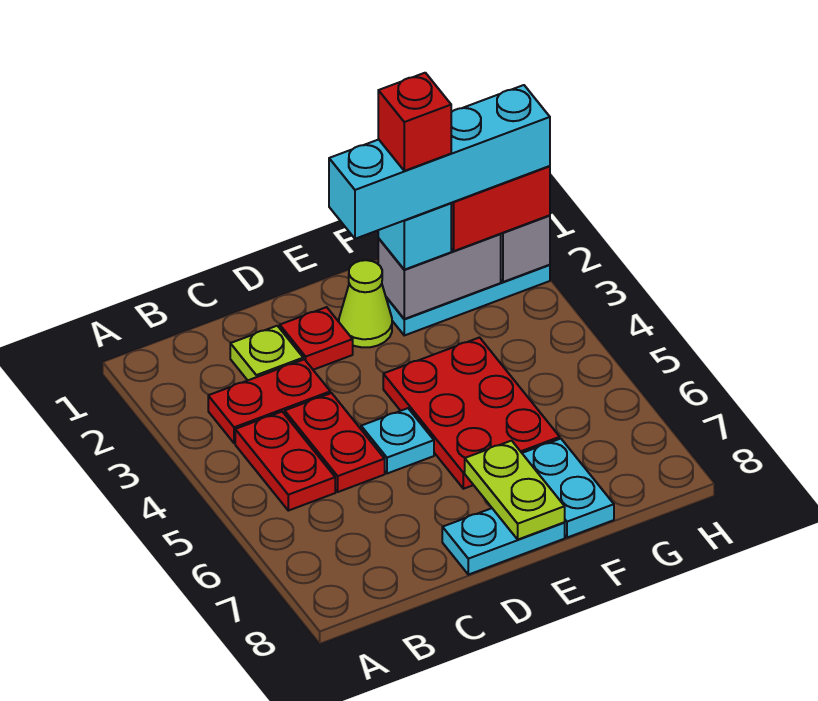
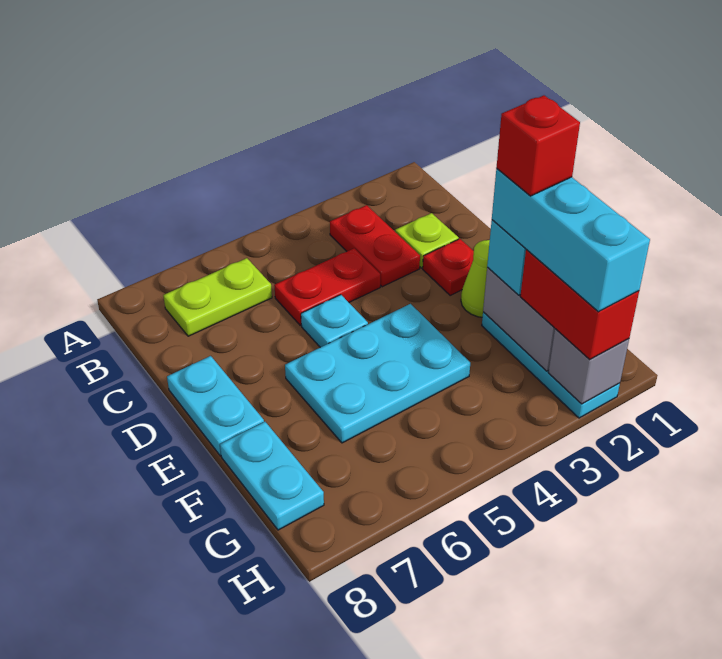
red 1x2 plate [235,412,335,511] -> none
cyan 1x4 brick [329,85,550,239] -> cyan 1x3 brick [492,169,650,312]
red 2x3 plate [383,338,560,489] -> cyan 2x3 plate [285,304,470,443]
lime 1x2 plate [465,441,565,539] -> lime 1x2 plate moved to [163,258,272,336]
cyan 1x2 plate [522,439,614,538] -> cyan 1x2 plate turned to [220,422,324,530]

